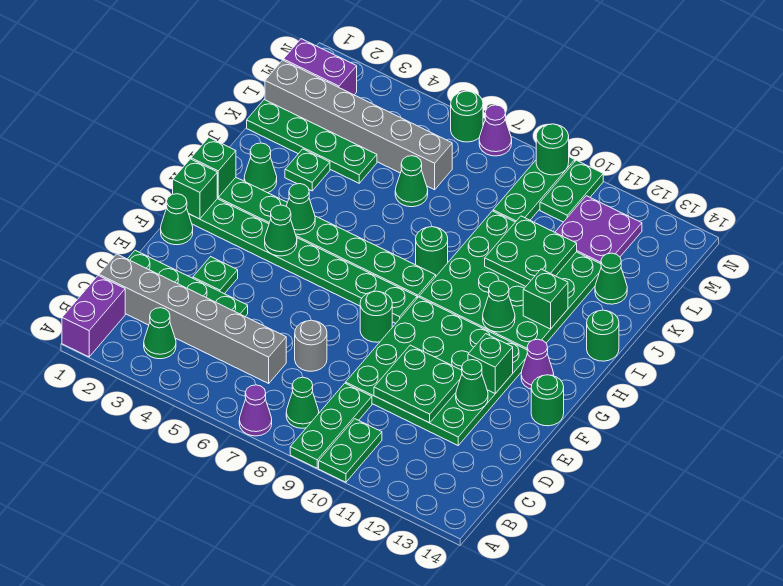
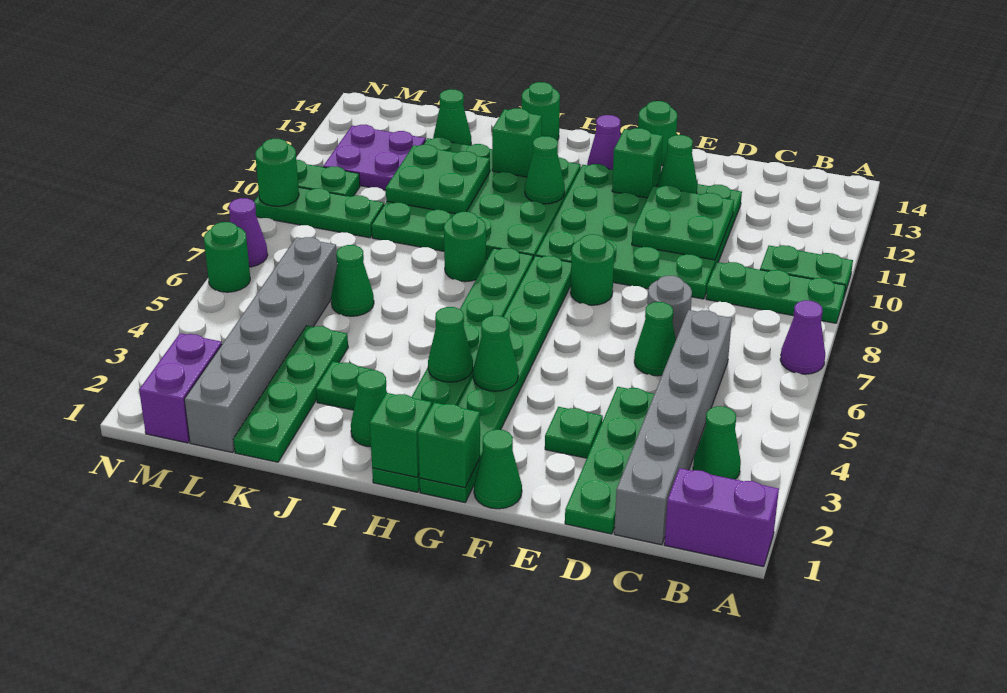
green 1x1 cone [286,377,319,428] -> green 1x1 cone moved to [634,302,676,376]

